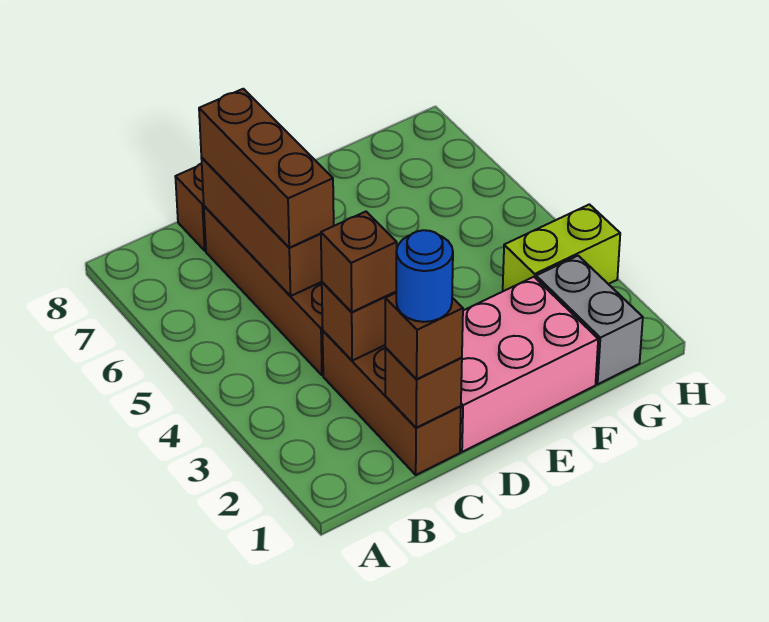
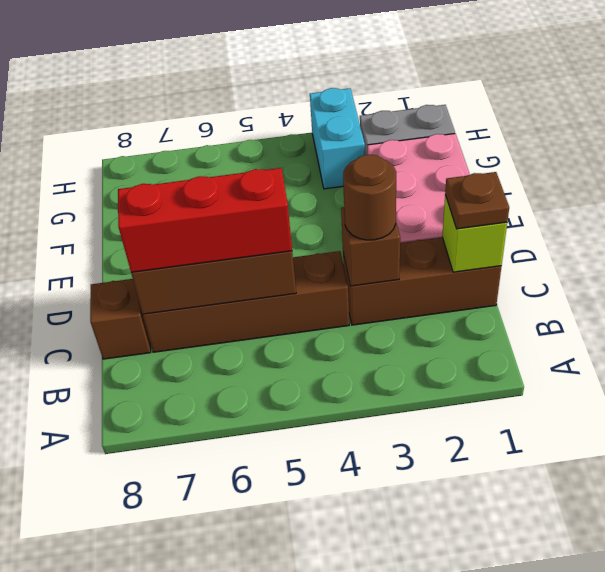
brown 1x1 brick [385,348,462,428] -> lime 1x1 brick [442,195,507,272]
brown 1x1 brick [385,293,463,379] -> brown 1x1 plate [445,172,509,229]
blue 1x1 round brick [396,230,453,322] -> none
brown 1x1 brick [321,212,397,312] -> brown 1x1 round brick [343,155,396,240]
brown 1x3 brick [199,89,334,248] -> red 1x3 brick [118,168,292,272]
lime 1x2 brick [503,204,620,291] -> cyan 1x2 brick [310,88,365,189]

